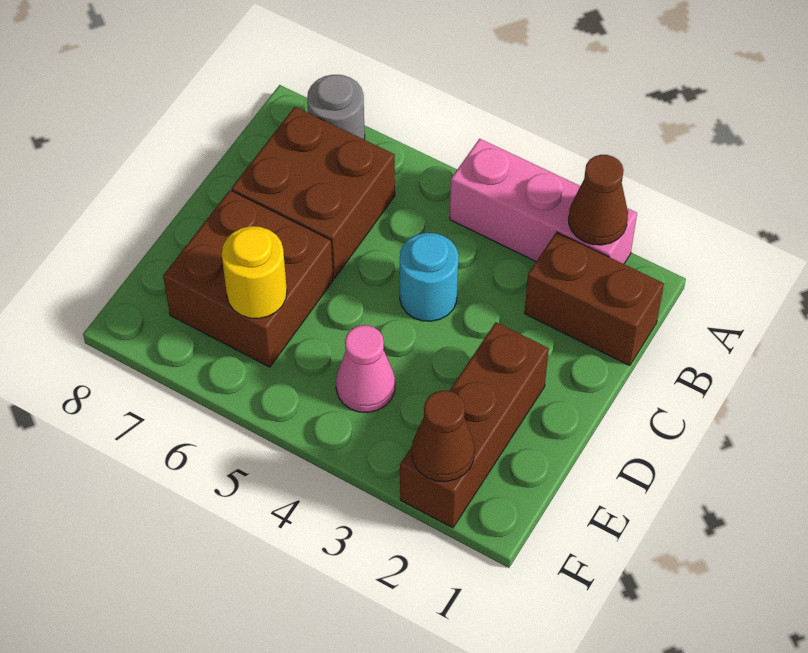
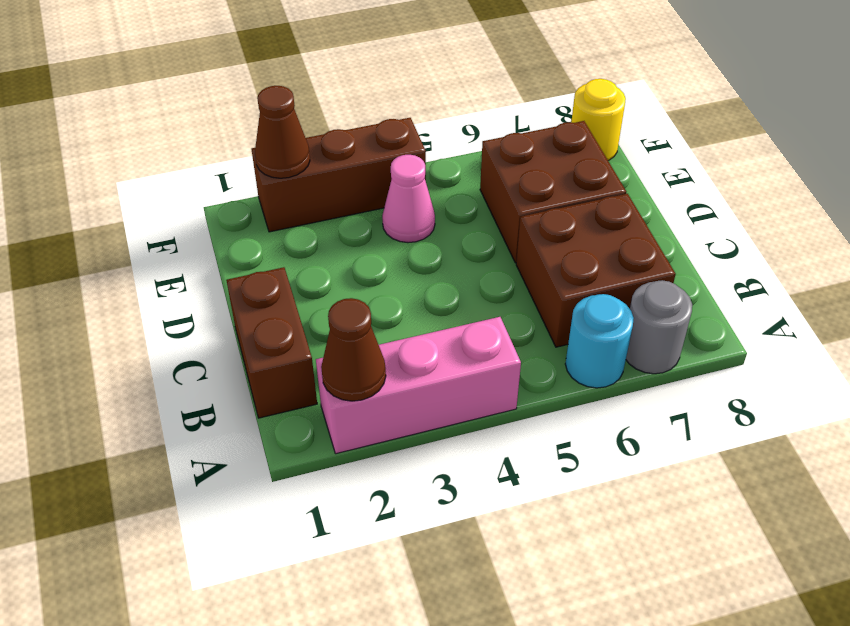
brown 1x2 brick [525,232,664,366] -> brown 1x2 brick turned to [226,267,317,418]
cyan 1x1 round brick [400,233,459,321] -> cyan 1x1 round brick moved to [565,294,634,388]
brown 1x3 brick [400,322,549,528] -> brown 1x3 brick turned to [252,118,426,232]
yellow 1x1 round brick [222,226,287,319] -> yellow 1x1 round brick moved to [571,79,626,160]

